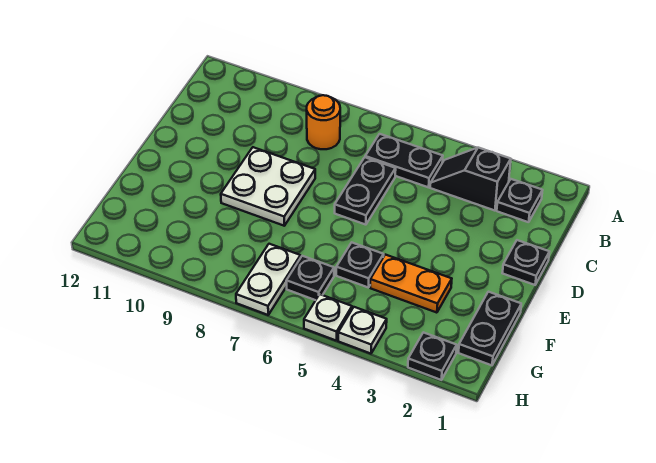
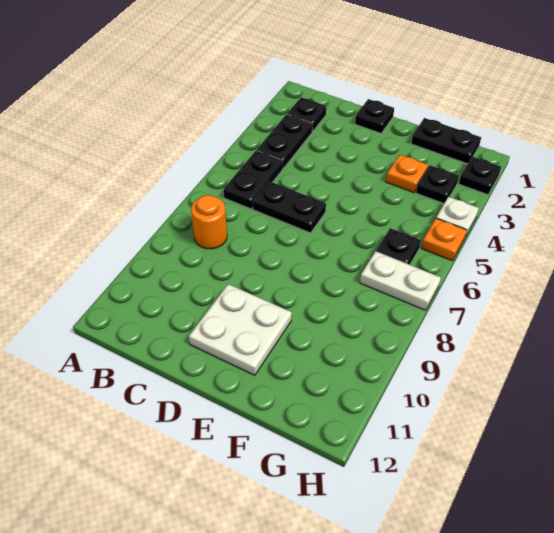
black 1x2 slope [430,148,511,211] -> black 1x2 plate [257,114,312,168]
white 2x2 plate [221,147,315,226] -> white 2x2 plate moved to [189,284,292,375]
orange 1x2 plate [370,255,452,313] -> orange 1x1 plate [386,155,428,193]
black 1x1 plate [336,243,384,288] -> black 1x1 plate moved to [416,165,459,204]
white 1x1 plate [304,294,352,341] -> orange 1x1 plate [421,218,467,261]

